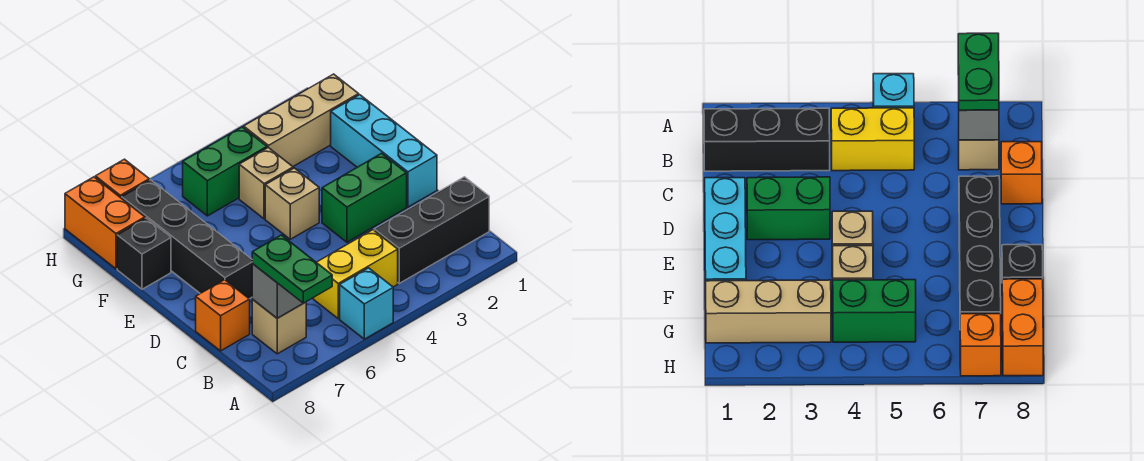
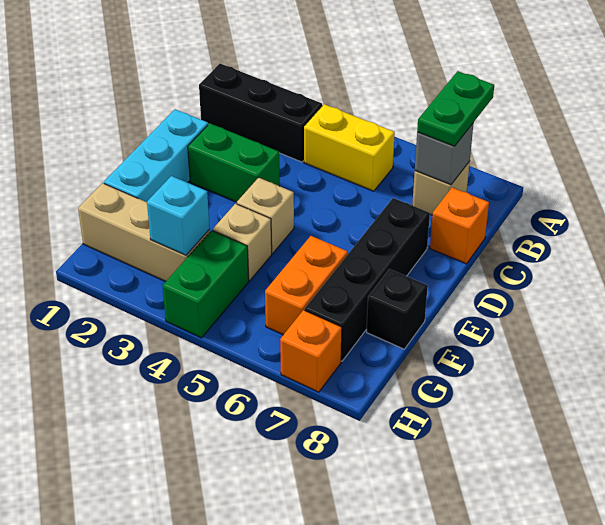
cyan 1x1 brick [340,268,393,339] -> cyan 1x1 brick moved to [147,176,210,255]
green 1x2 brick [183,127,267,216] -> green 1x2 brick turned to [163,230,249,338]
orange 1x2 brick [65,177,145,269] -> orange 1x2 brick moved to [265,236,348,335]

